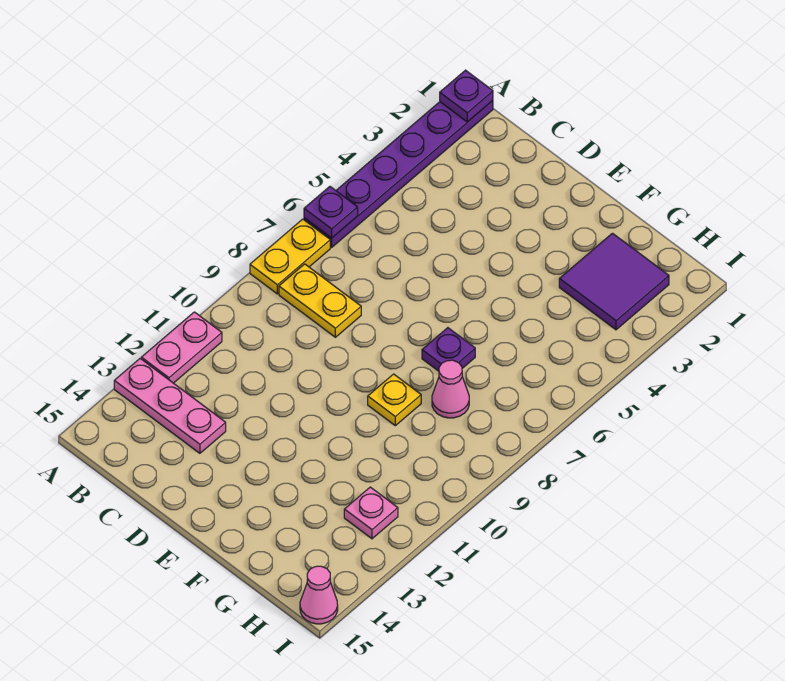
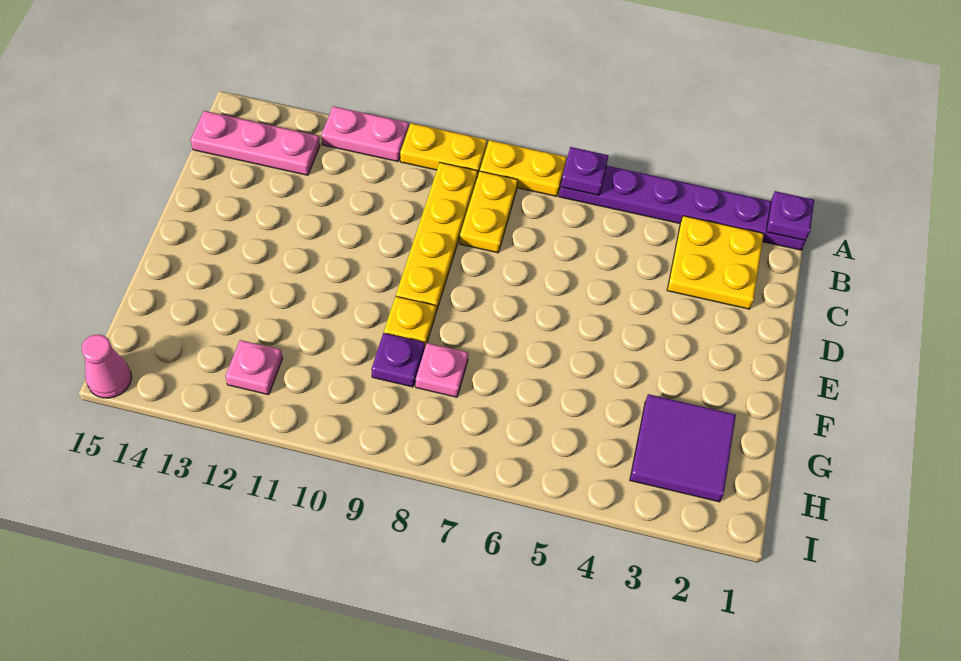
none -> yellow 1x2 plate [400,123,487,178]
pink 1x3 plate [114,359,226,453] -> pink 1x3 plate turned to [191,111,320,175]
none -> yellow 2x2 plate [667,216,764,309]
none -> yellow 1x4 plate [396,163,478,312]
purple 1x1 plate [422,328,475,371] -> purple 1x1 plate moved to [371,333,425,387]
pink 1x1 cone [432,360,469,418] -> pink 1x1 plate [416,343,468,397]

